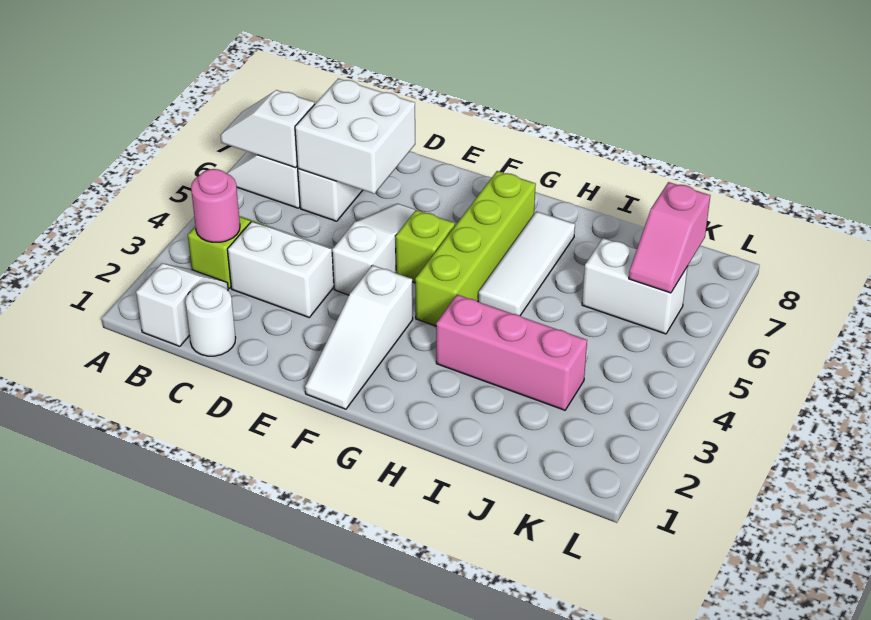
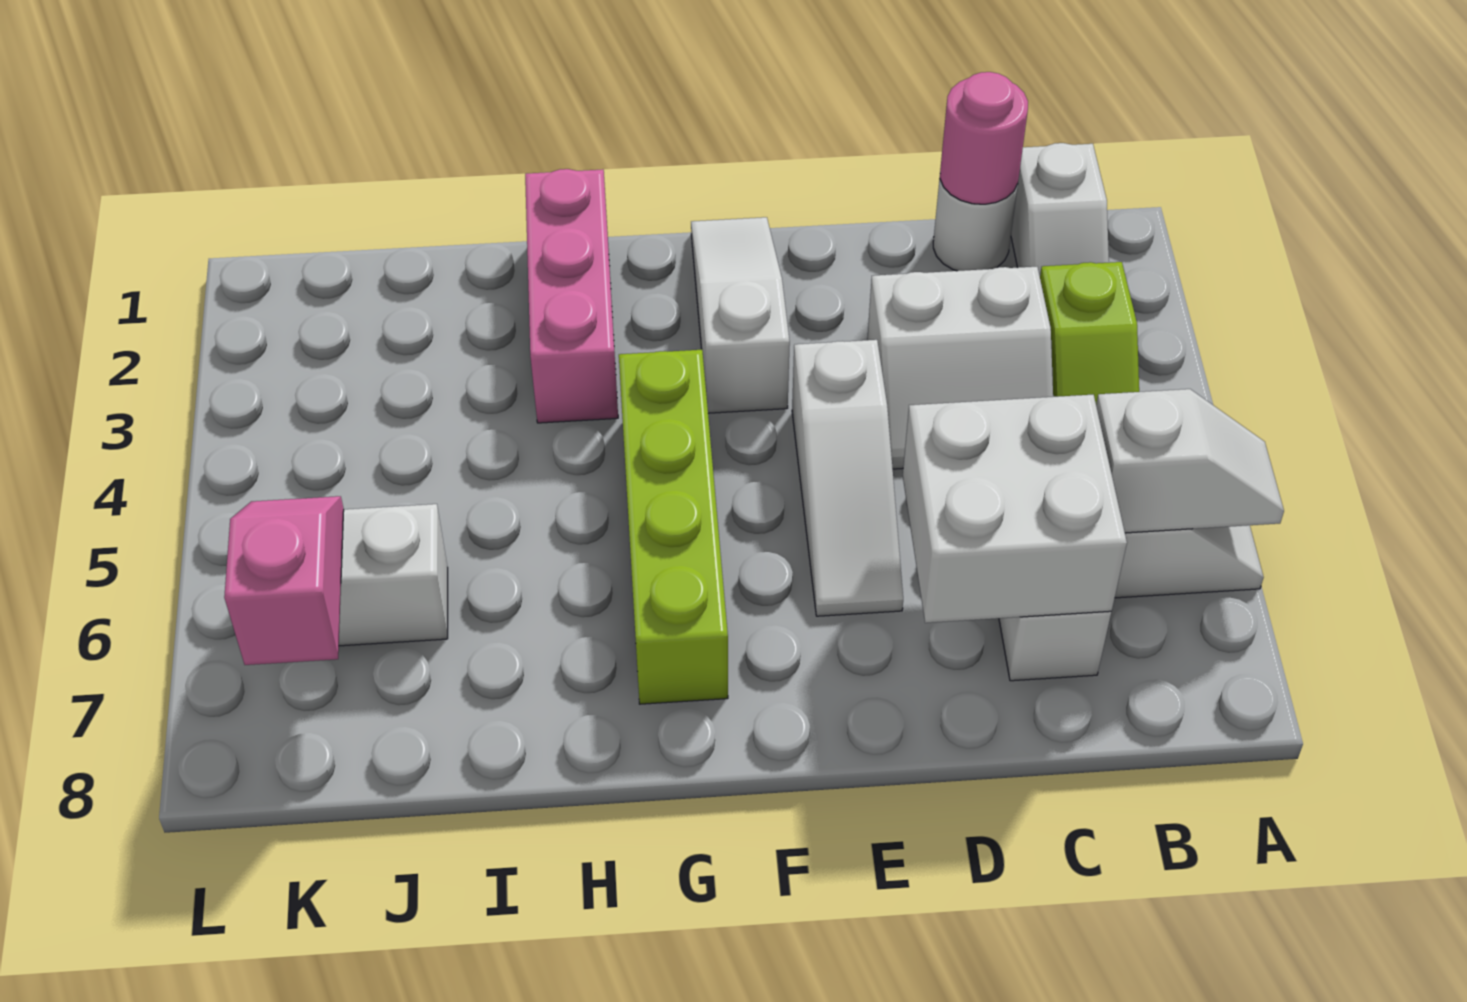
pink 1x1 round brick [191,169,240,242] -> pink 1x1 round brick moved to [940,72,1028,204]
lime 1x1 brick [396,210,455,283] -> none
pink 1x3 brick [436,295,587,410] -> pink 1x3 brick turned to [525,169,618,423]
white 1x3 tile [478,211,575,316] -> none

